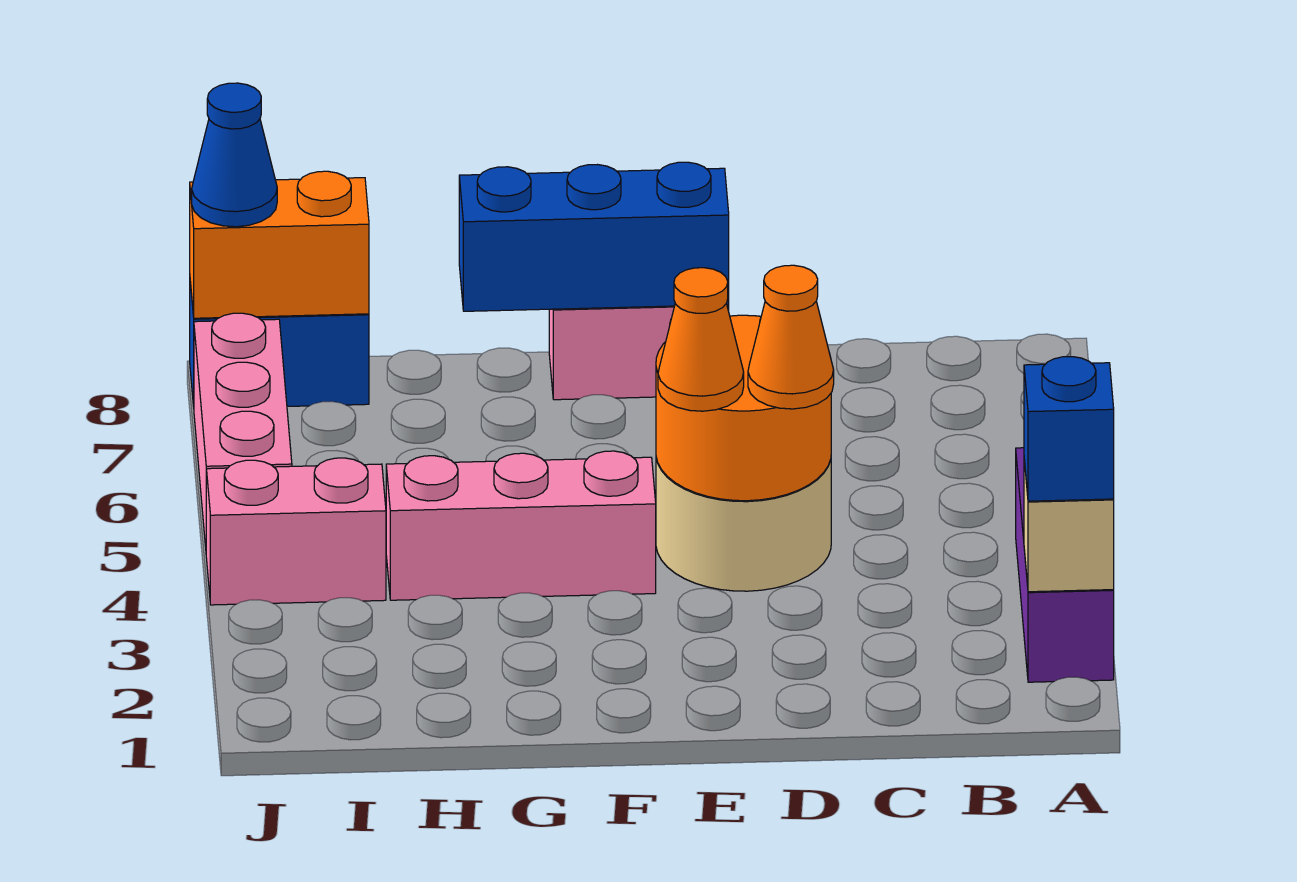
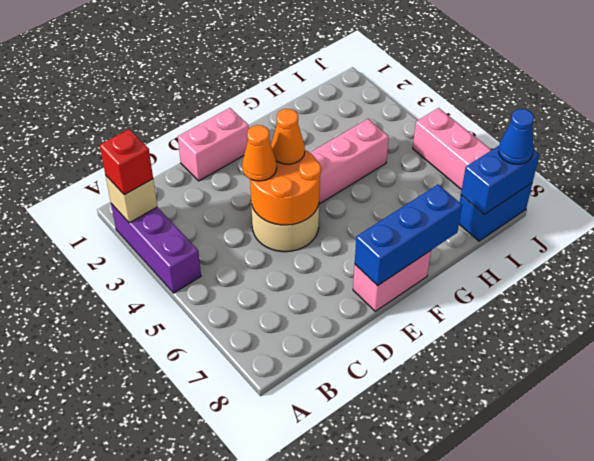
blue 1x1 brick [1024,357,1114,501] -> red 1x1 brick [100,129,153,195]
pink 1x2 brick [206,458,386,605] -> pink 1x2 brick moved to [178,108,249,181]
orange 1x2 brick [190,171,369,318] -> blue 1x2 brick [461,146,539,215]

